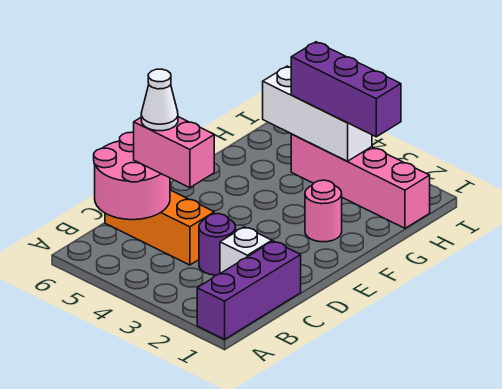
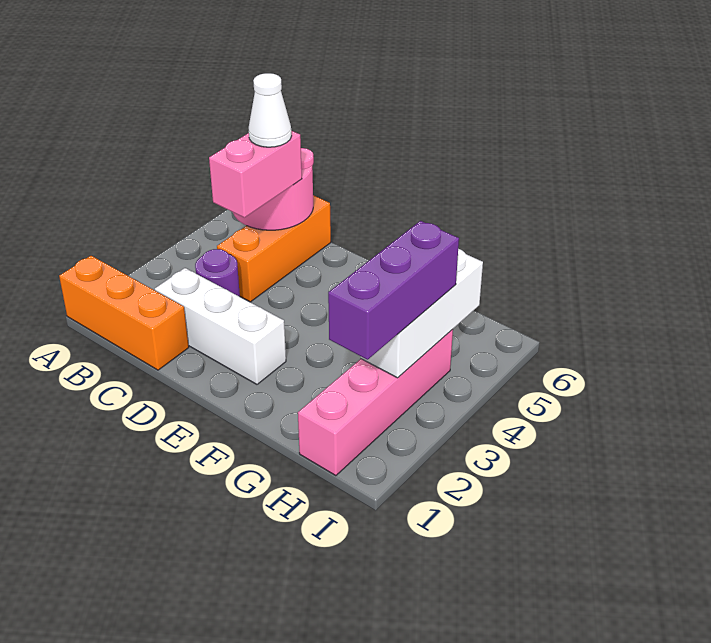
purple 1x3 brick [197,241,301,339] -> orange 1x3 brick [59,256,189,370]
white 1x1 brick [220,227,272,273] -> white 1x3 brick [155,268,286,384]
pink 1x1 round brick [305,180,342,242] -> none

